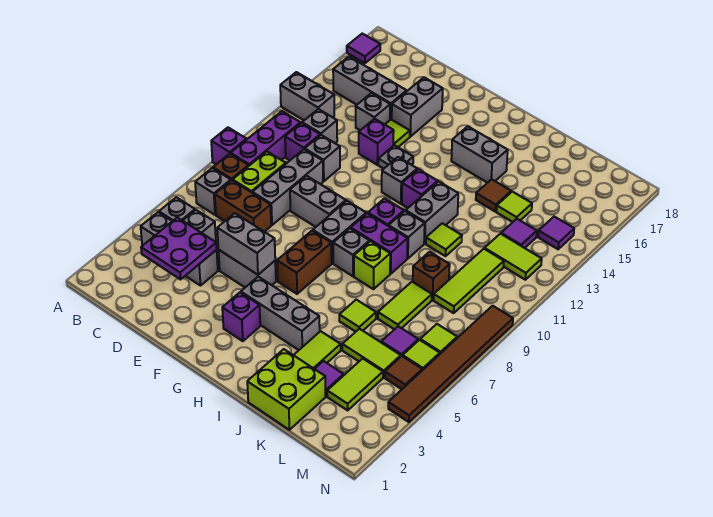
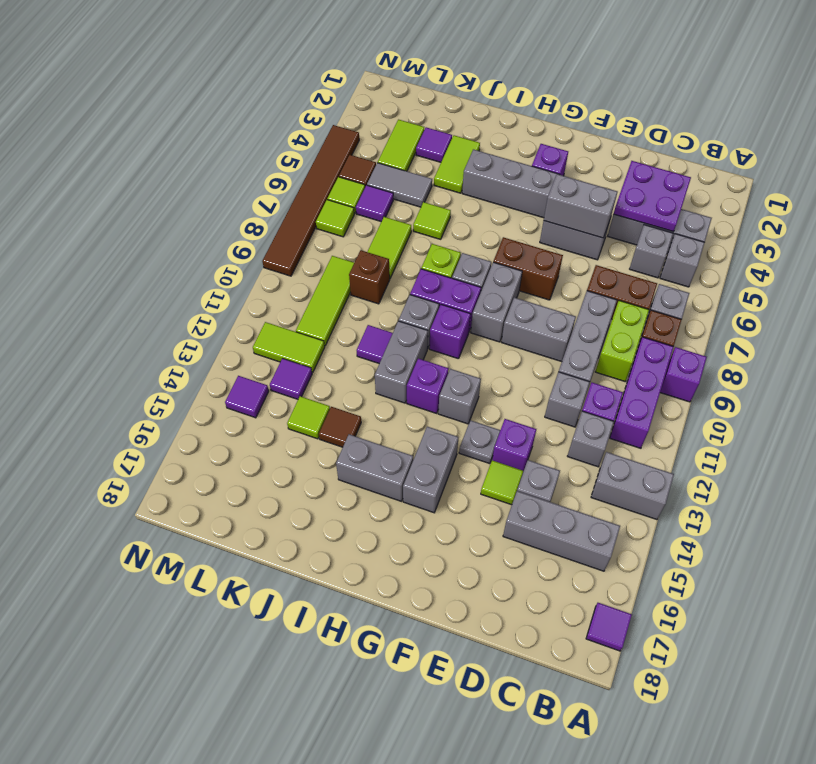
grey 1x2 brick [392,77,443,137] -> grey 1x2 brick moved to [403,427,458,513]
brown 1x2 brick [277,231,332,294] -> brown 1x2 brick turned to [493,237,563,300]
lime 2x2 brick [247,349,326,430] -> none
lime 1x1 tile [426,223,462,256] -> purple 1x1 tile [357,325,393,364]
lime 1x2 tile [342,329,401,377] -> grey 1x2 tile [367,163,432,207]

